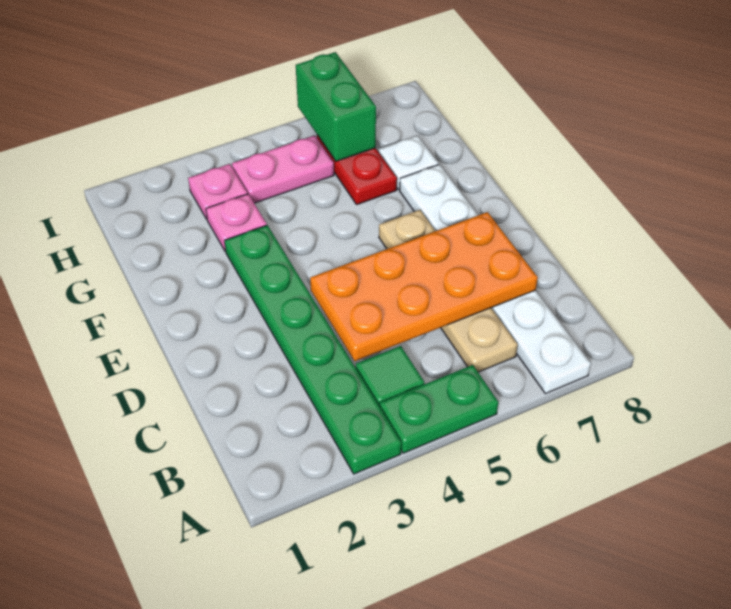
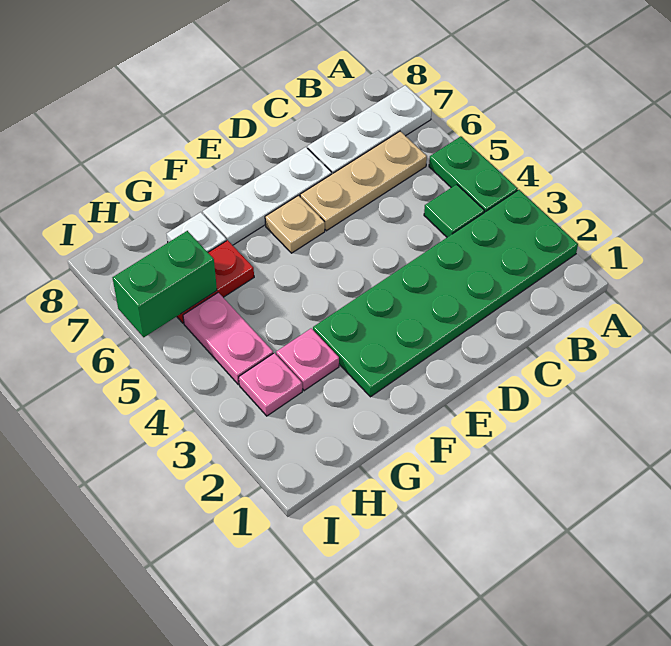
green 1x6 plate [225,225,401,474] -> green 2x6 plate [313,190,578,397]
orange 2x4 plate [310,212,538,361] -> none

